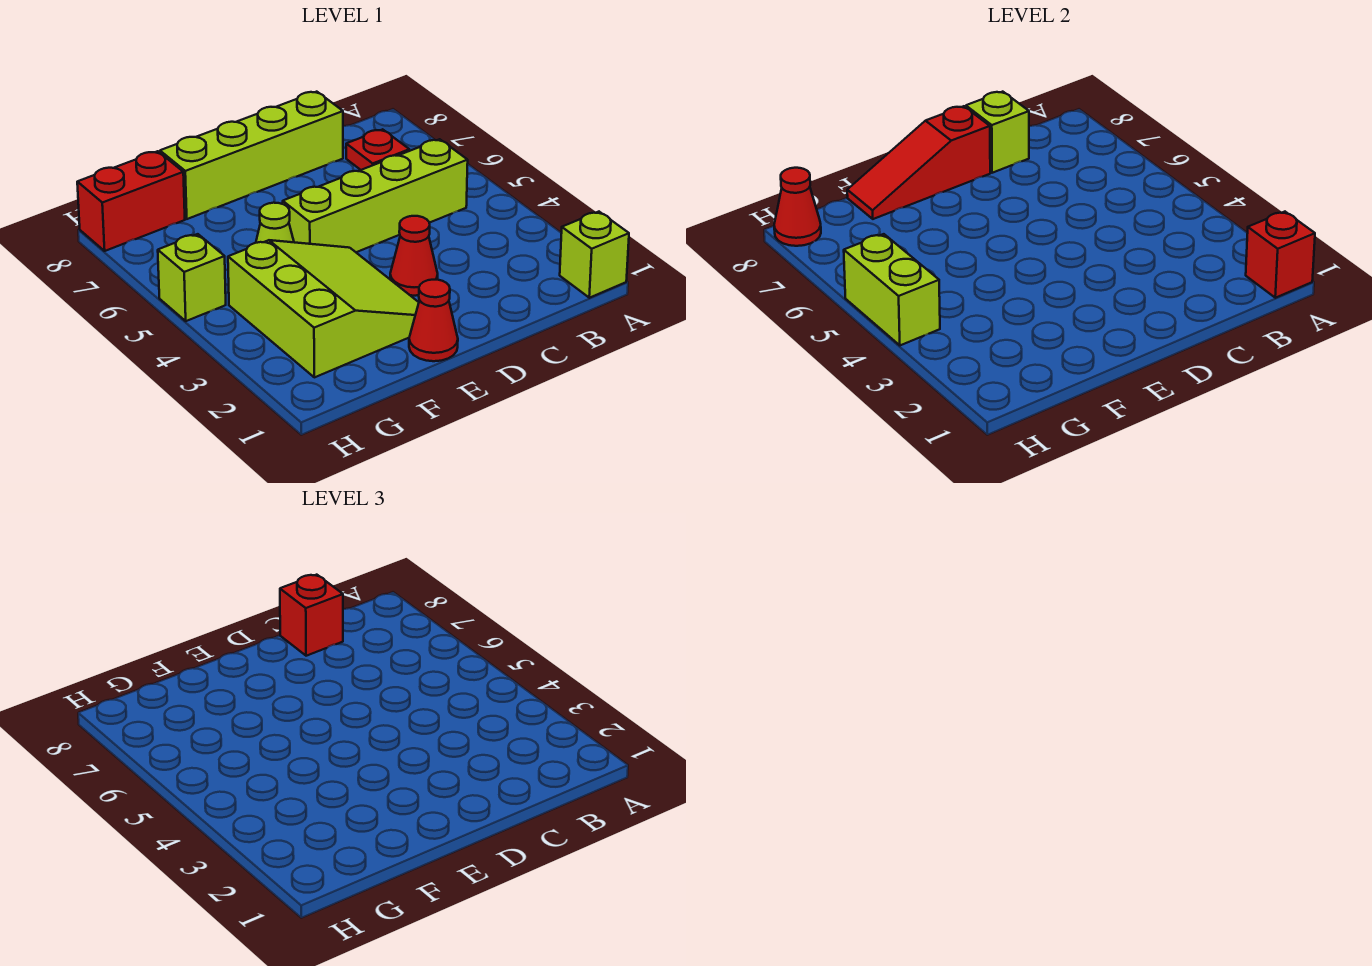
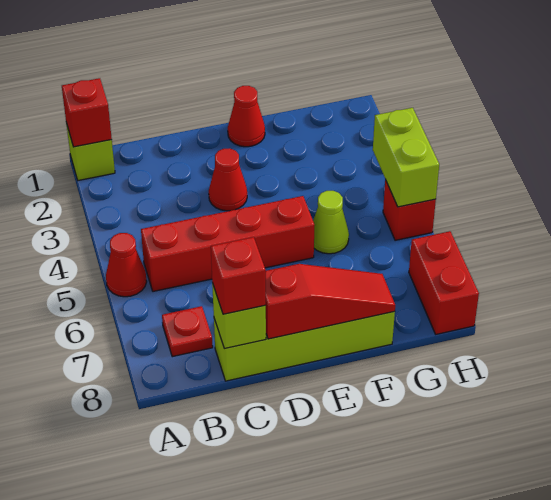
lime 1x4 brick [283,139,468,252] -> red 1x4 brick [141,196,315,291]
lime 3x3 slope [228,240,419,377] -> none
red 1x2 brick [77,151,185,251] -> red 1x2 brick turned to [409,231,479,334]
lime 1x1 brick [158,234,226,321] -> red 1x1 brick [383,180,436,240]
red 1x1 cone [774,168,821,246] -> red 1x1 cone moved to [106,233,147,297]

